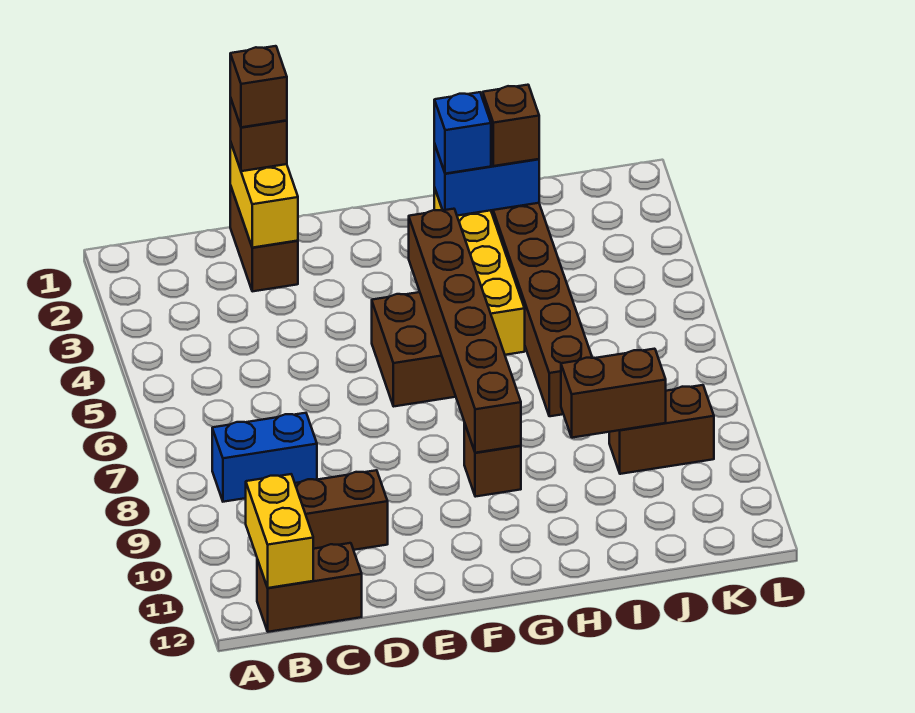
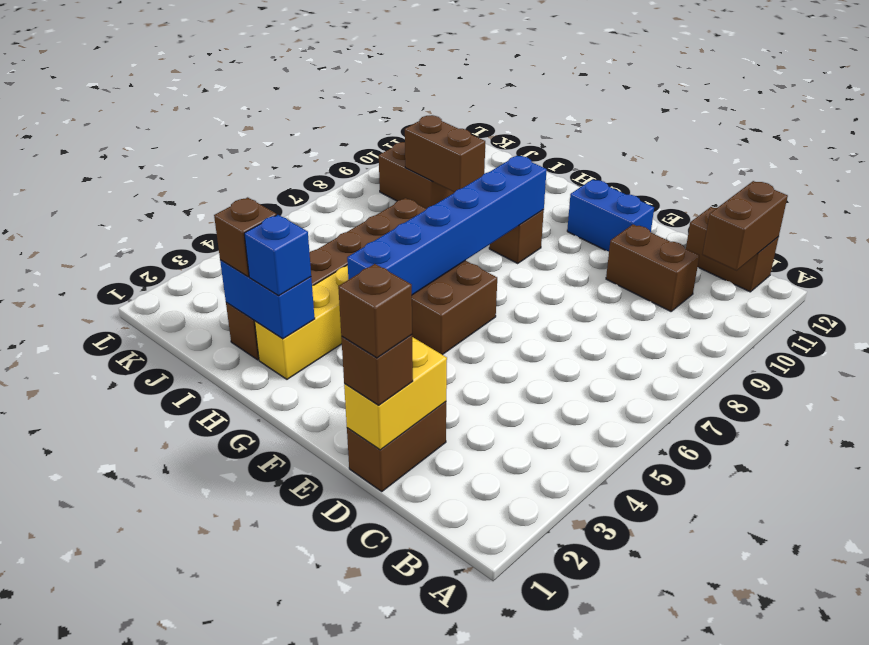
blue 1x2 brick [212,413,317,502] -> blue 1x2 brick moved to [567,179,654,251]
yellow 1x2 brick [246,474,313,588] -> brown 1x2 brick [702,181,788,270]
brown 1x6 brick [409,209,521,453] -> blue 1x6 brick [347,156,547,295]

